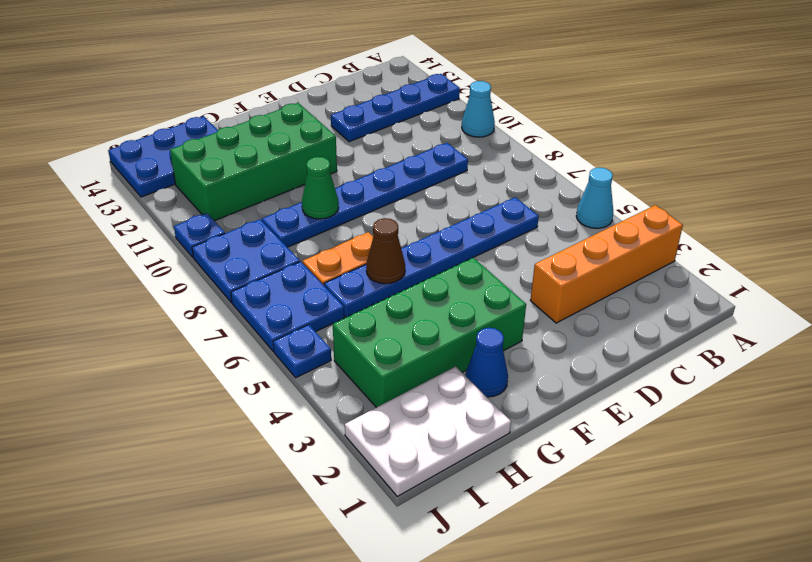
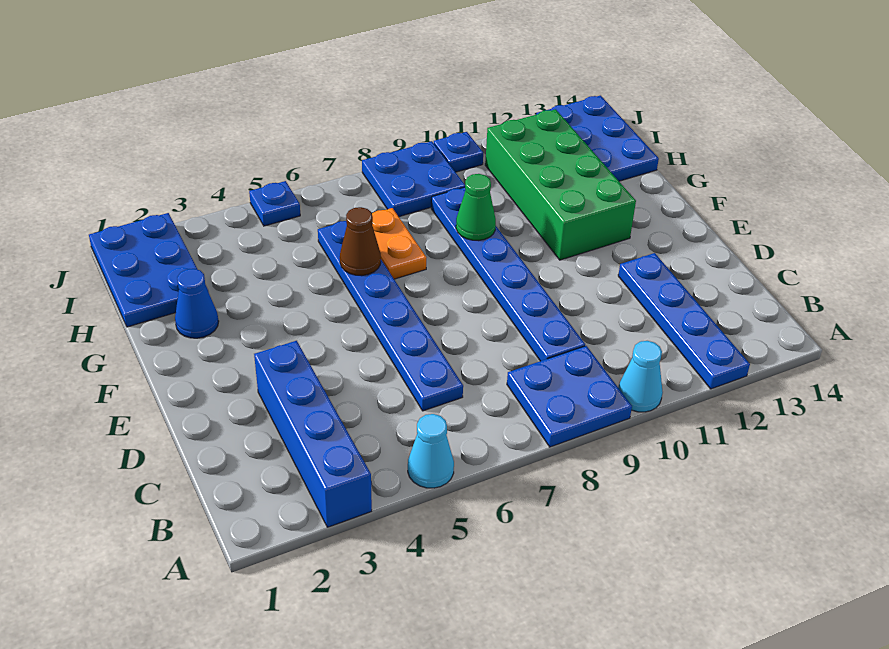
orange 1x4 brick [530,205,683,323] -> blue 1x4 brick [254,341,372,527]
green 2x4 brick [333,258,526,407] -> none
white 2x3 plate [345,366,511,496] -> blue 2x3 plate [89,213,208,327]
blue 2x2 plate [231,262,344,352] -> blue 2x2 plate moved to [507,346,632,447]

